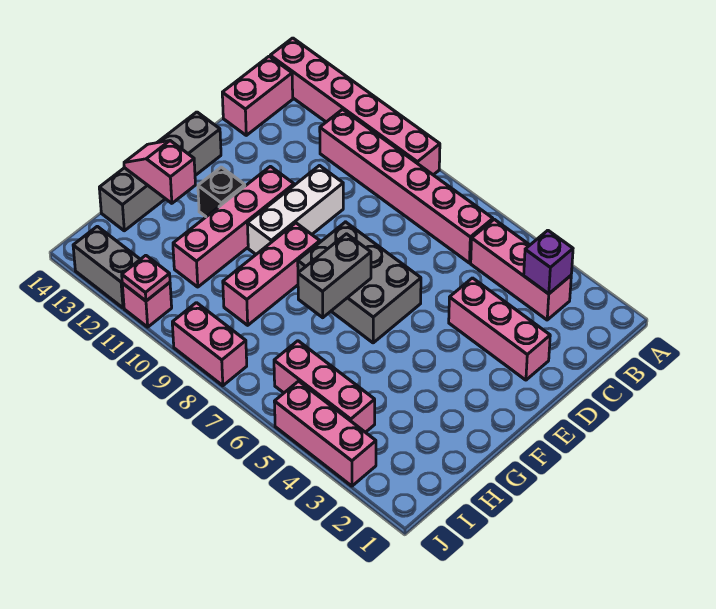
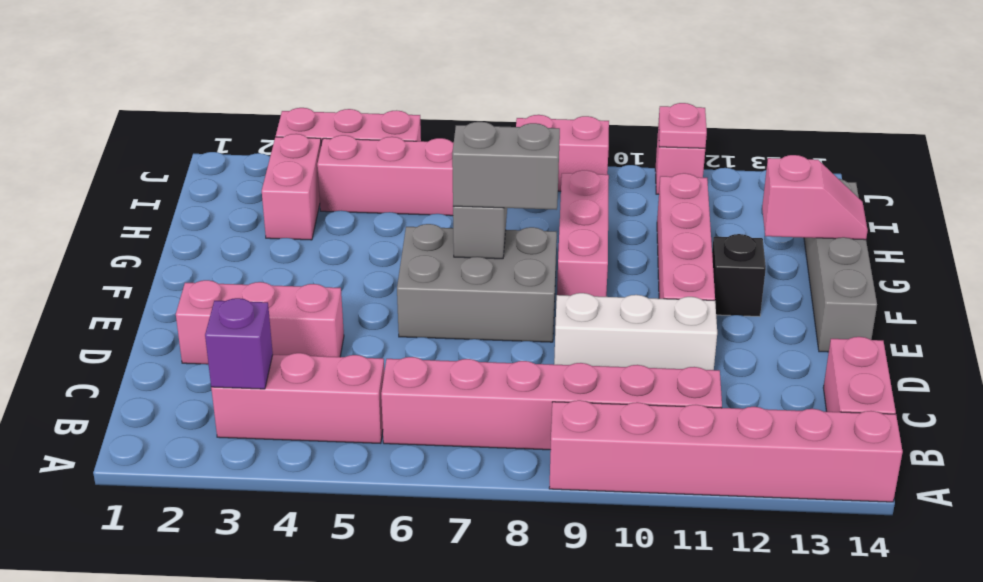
white 1x3 brick [247,166,343,254] -> white 1x3 brick turned to [554,293,717,370]
none -> pink 1x2 brick [262,134,321,240]
grey 1x2 brick [73,226,140,308] -> grey 1x2 brick moved to [452,122,560,210]

